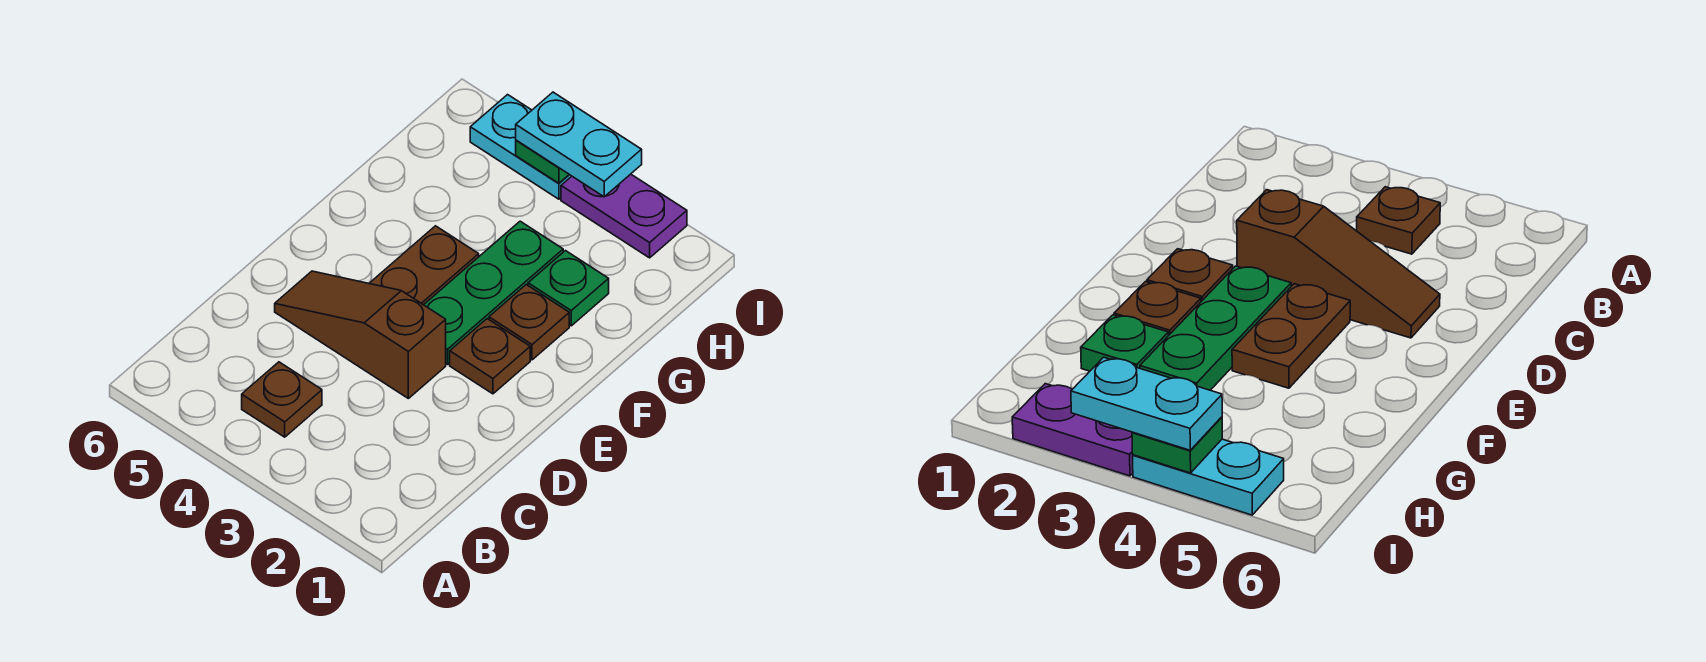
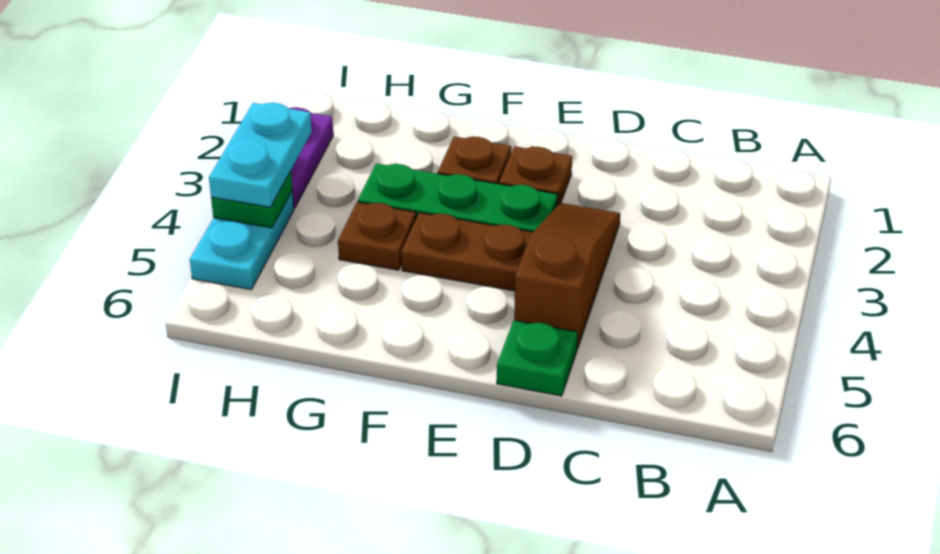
brown 1x1 plate [242,362,322,437] -> brown 1x1 plate moved to [338,202,416,270]
brown 1x3 slope [275,271,446,398] -> brown 1x3 slope turned to [514,203,620,349]
green 1x1 plate [528,251,609,326] -> green 1x1 plate moved to [497,320,578,396]

